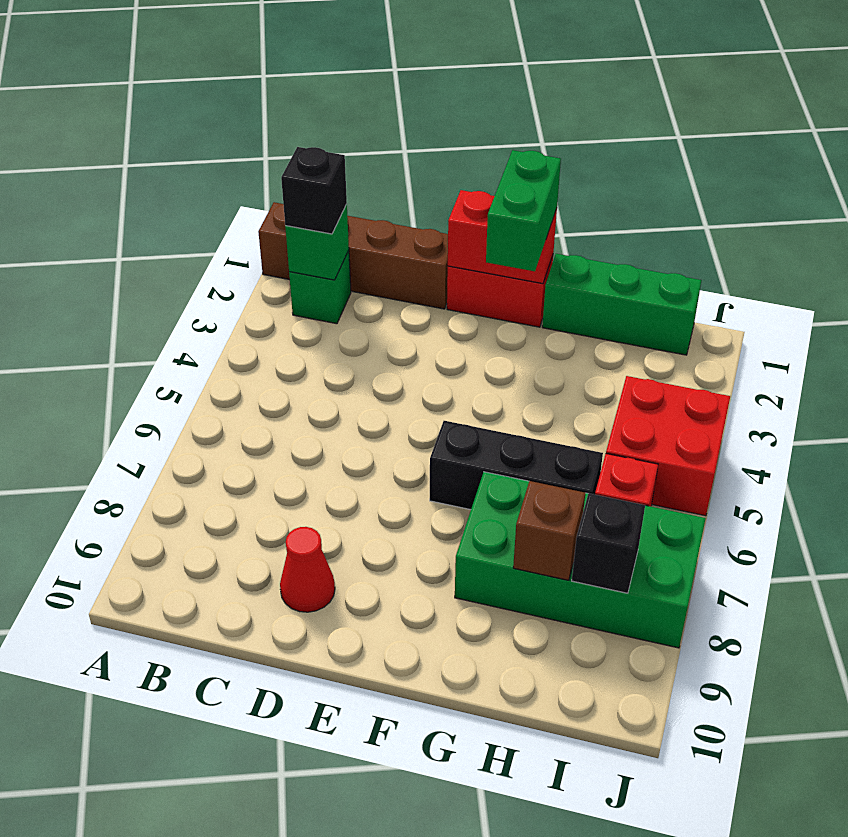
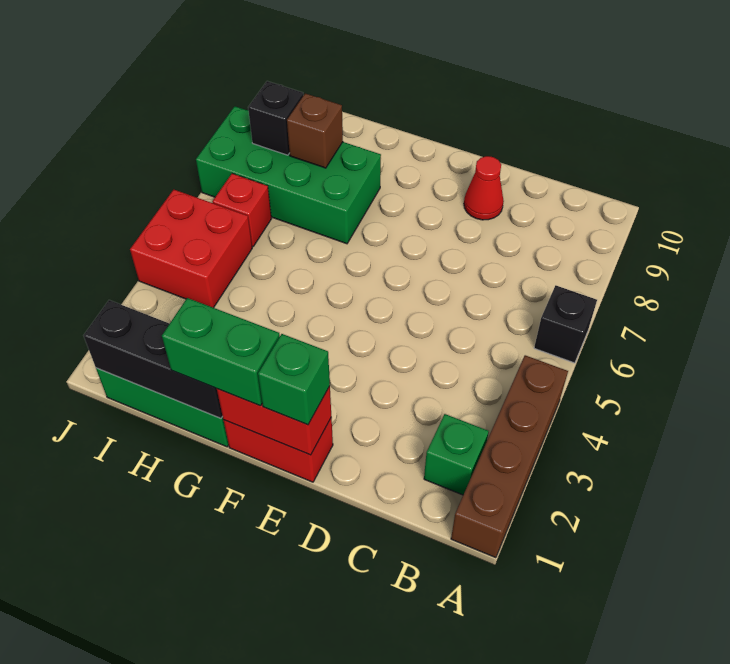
brown 1x4 brick [258,202,448,309] -> brown 1x4 brick turned to [451,355,568,558]
green 1x1 brick [285,204,349,280] -> green 1x1 brick moved to [258,334,330,425]
black 1x1 brick [281,147,347,234] -> black 1x1 brick moved to [534,285,597,363]
green 1x2 brick [486,150,561,271] -> green 1x2 brick turned to [162,298,280,406]
black 1x3 brick [430,421,603,510] -> black 1x3 brick moved to [84,300,223,418]

